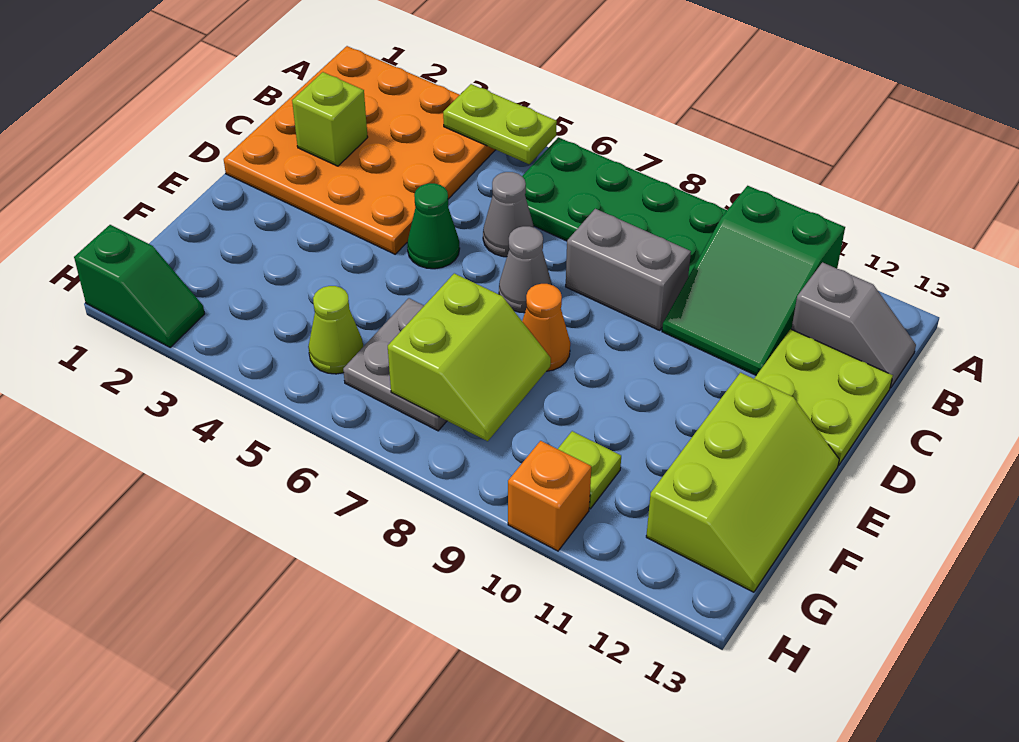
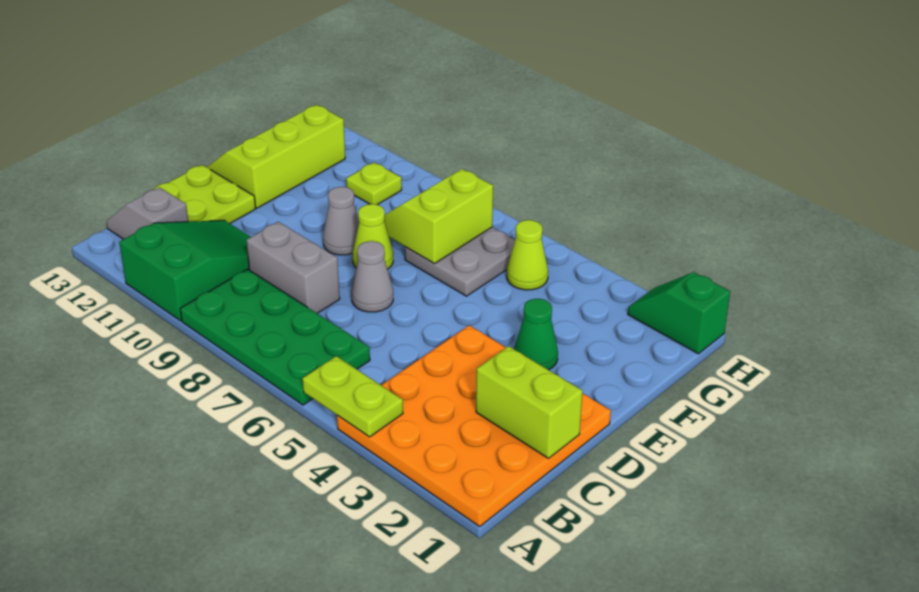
lime 1x1 brick [292,72,368,166] -> lime 1x2 brick [476,346,583,458]
grey 1x1 cone [483,172,534,257] -> grey 1x1 cone moved to [323,187,359,255]
green 1x1 cone [407,183,460,269] -> green 1x1 cone moved to [514,299,558,370]
orange 1x1 cone [522,284,570,371] -> lime 1x1 cone [353,204,393,269]
orange 1x1 brick [508,441,591,551] -> none

